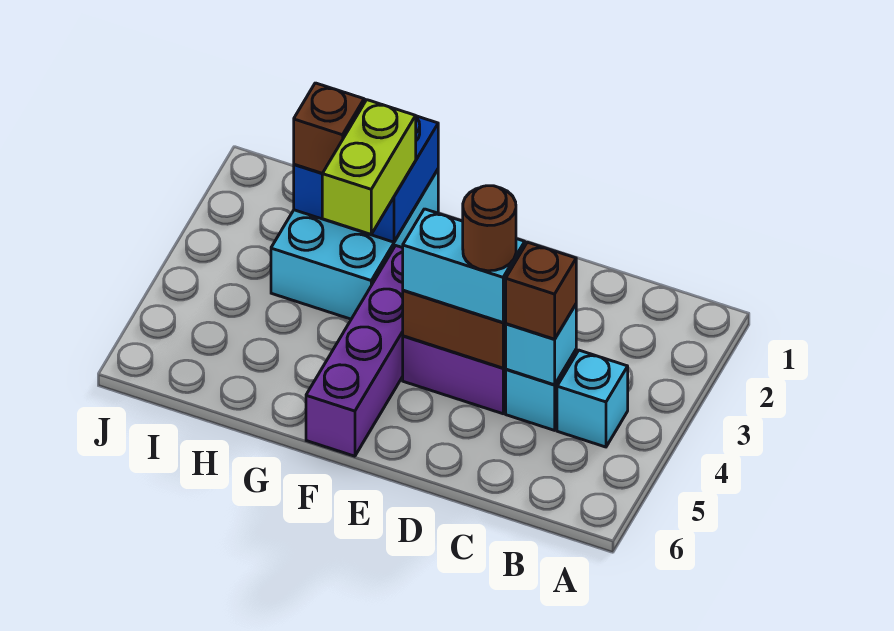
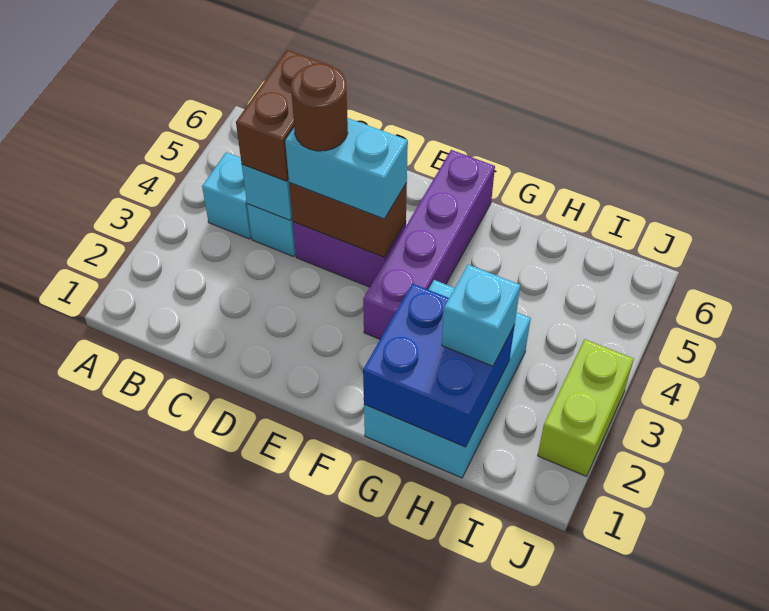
brown 1x1 brick [506,242,576,339] -> brown 1x2 brick [236,50,331,181]
lime 1x2 brick [322,100,416,234] -> lime 1x2 brick moved to [538,339,634,476]
brown 1x1 brick [294,83,364,173] -> cyan 1x1 brick [442,265,520,366]

